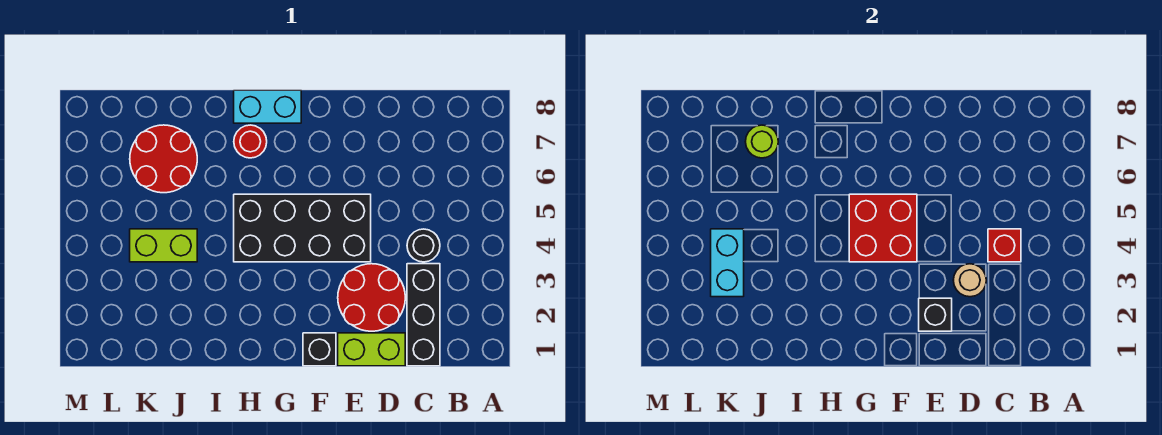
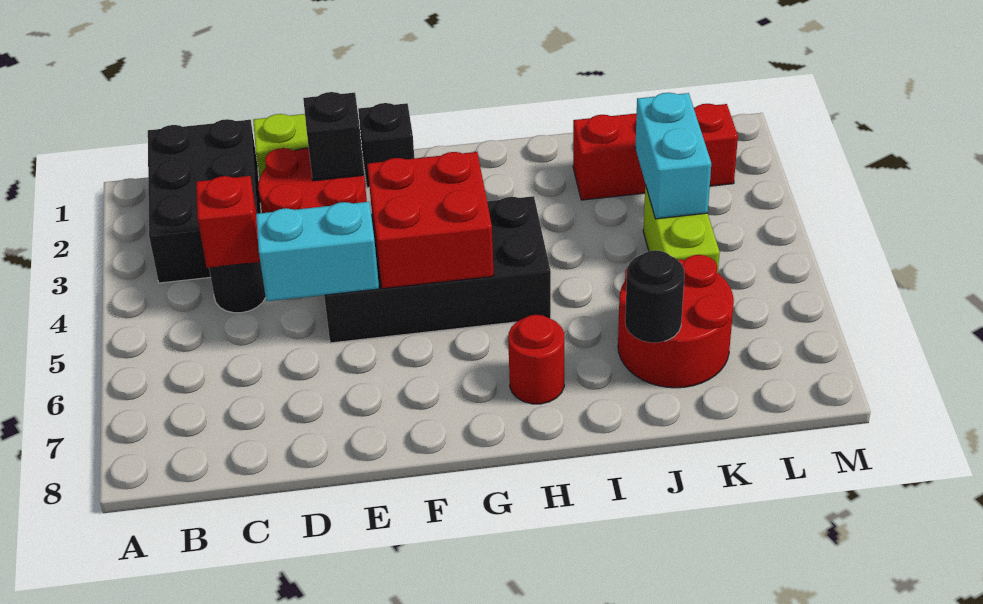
black 1x3 brick [407,264,440,366] -> black 2x3 brick [148,119,261,283]
tan 1x1 round brick [953,264,986,297] -> none
cyan 1x2 brick [234,90,301,123] -> cyan 1x2 brick moved to [256,202,379,301]
none -> red 1x3 brick [573,104,738,200]
lime 1x2 brick [130,229,197,262] -> lime 1x2 brick turned to [643,185,720,273]
lime 1x1 round brick [745,125,778,158] -> black 1x1 round brick [625,250,684,343]

